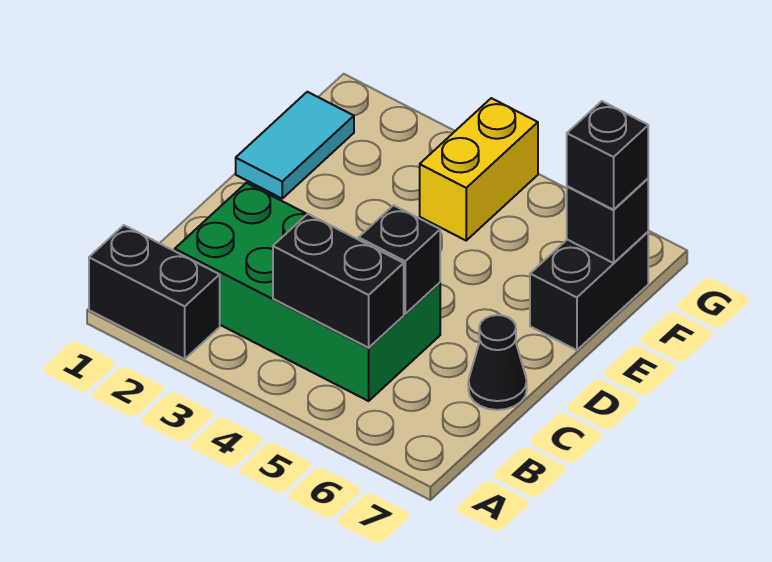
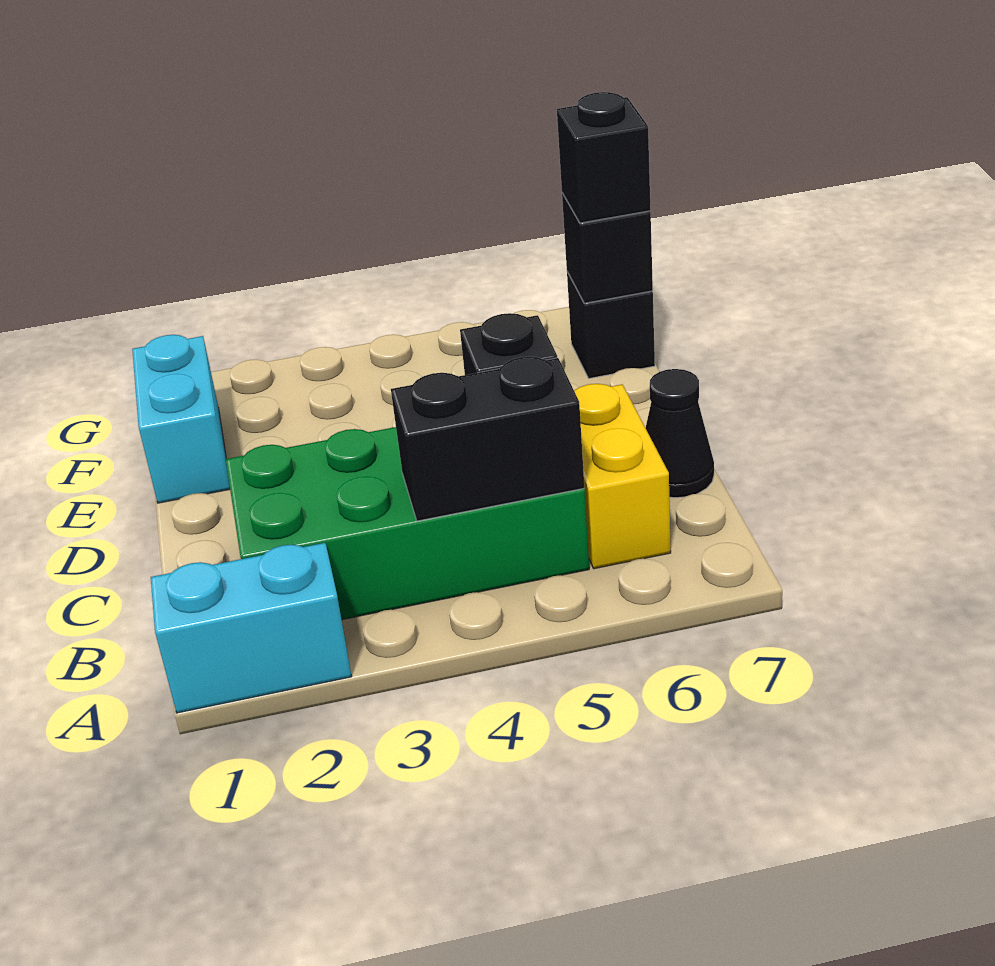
black 1x2 brick [89,225,220,359] -> cyan 1x2 brick [151,543,352,713]
cyan 1x2 tile [236,92,354,198] -> cyan 1x2 brick [132,335,230,503]
black 1x2 brick [530,232,648,350] -> black 1x1 brick [567,272,655,379]
yellow 1x2 brick [420,98,538,240] -> yellow 1x2 brick moved to [574,384,671,569]

